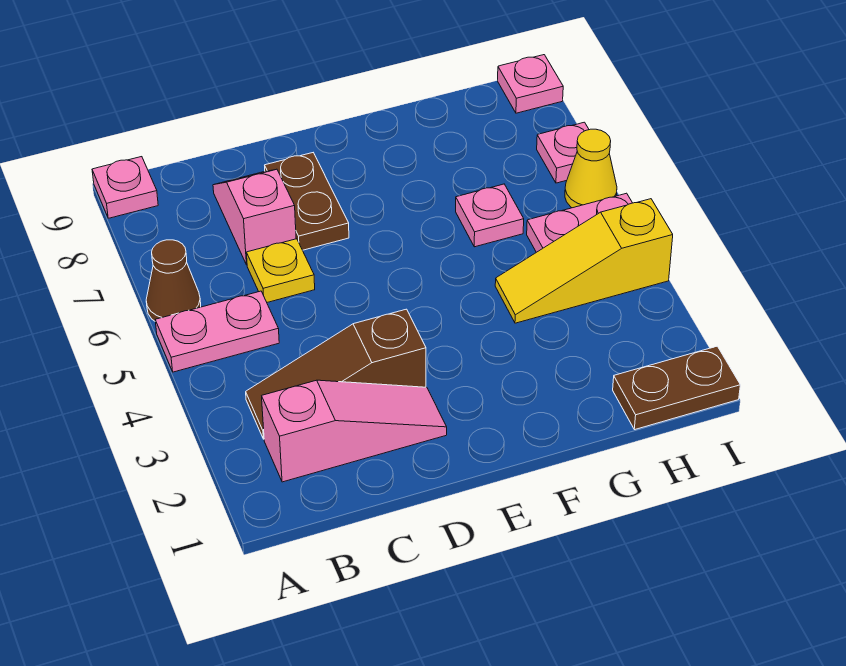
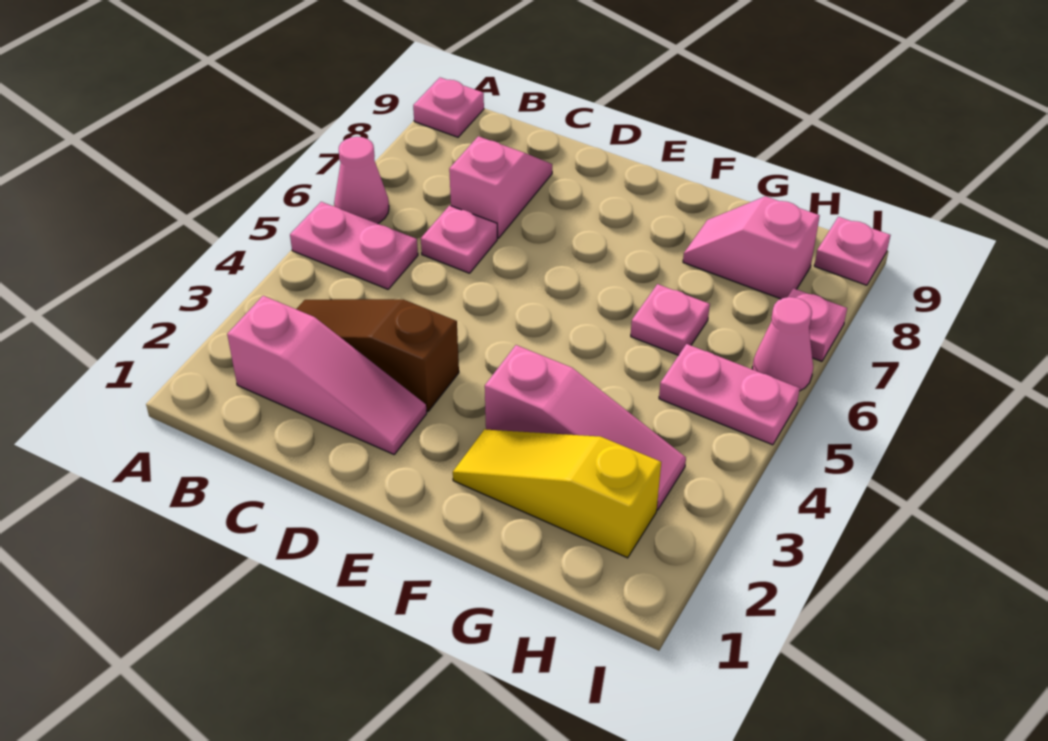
brown 1x1 cone [146,240,201,321] -> pink 1x1 cone [334,137,389,224]
yellow 1x1 plate [246,239,315,302] -> pink 1x1 plate [421,205,497,273]
brown 1x2 plate [265,153,349,250] -> none
none -> pink 1x3 slope [485,345,686,510]
yellow 1x3 slope [495,199,673,323] -> yellow 1x3 slope moved to [453,429,661,558]
none -> pink 1x2 slope [683,196,820,299]
brown 1x2 plate [613,346,740,430] -> none
yellow 1x1 cone [565,129,617,208] -> pink 1x1 cone [752,297,813,391]

